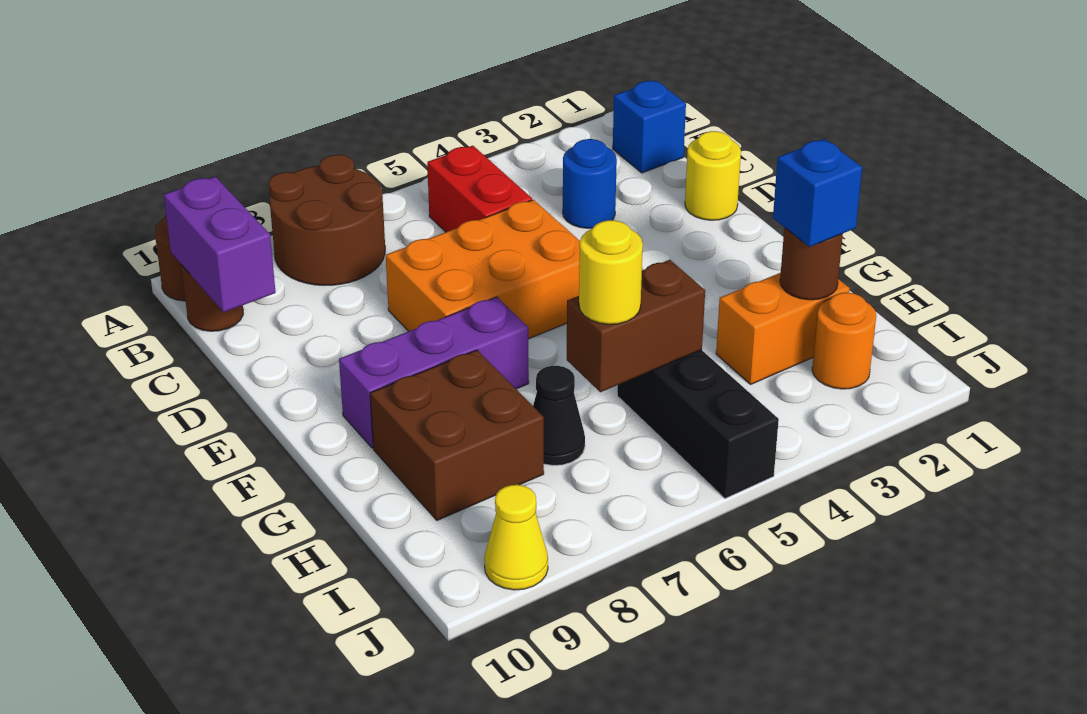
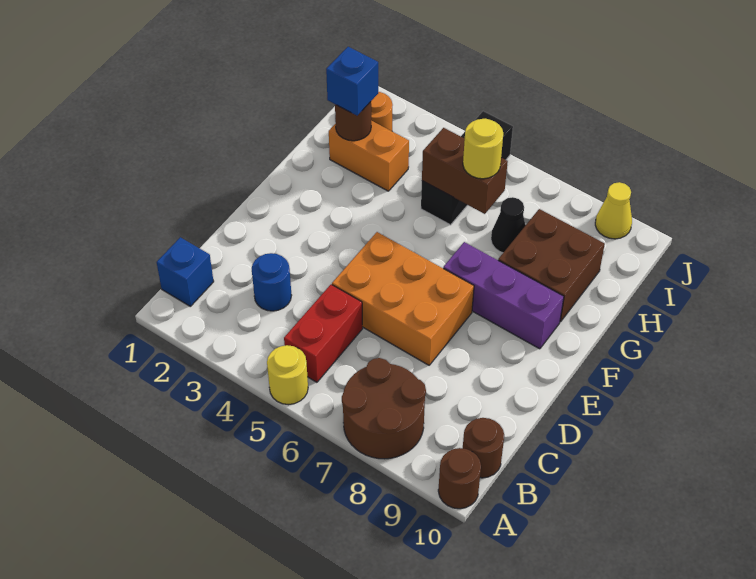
purple 1x2 brick [164,177,276,312] -> none
yellow 1x1 round brick [685,131,741,220] -> yellow 1x1 round brick moved to [267,345,308,405]

